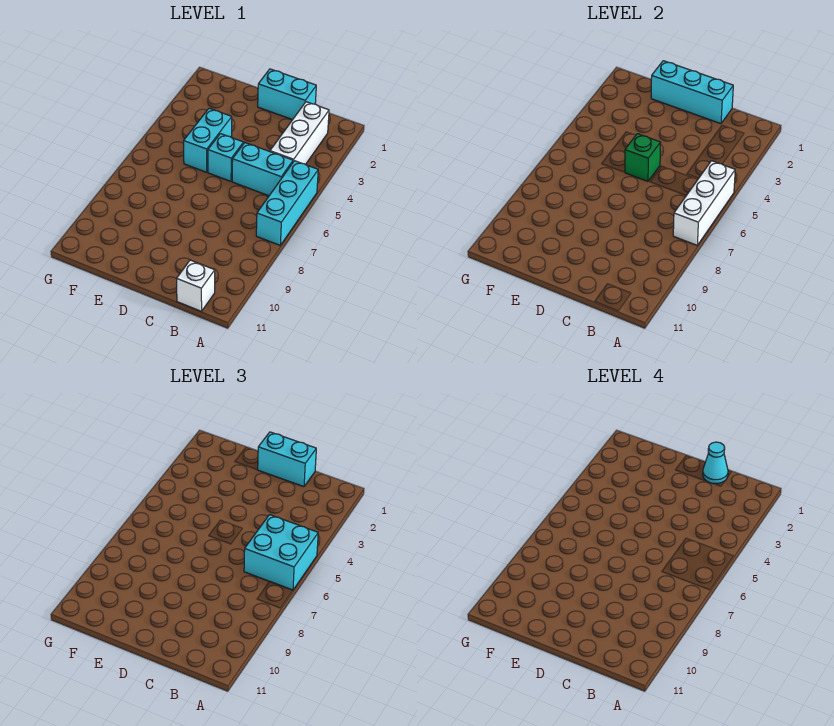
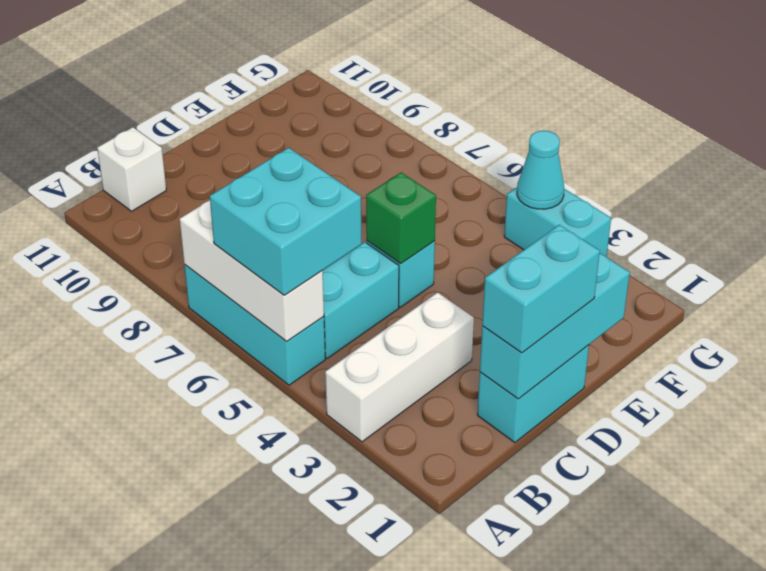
white 1x3 brick [270,102,329,164] -> white 1x3 brick turned to [325,292,474,442]
cyan 1x1 cone [703,442,728,484] -> cyan 1x1 cone moved to [517,131,564,209]
cyan 1x2 brick [184,108,232,172] -> cyan 1x2 brick moved to [504,188,611,257]

